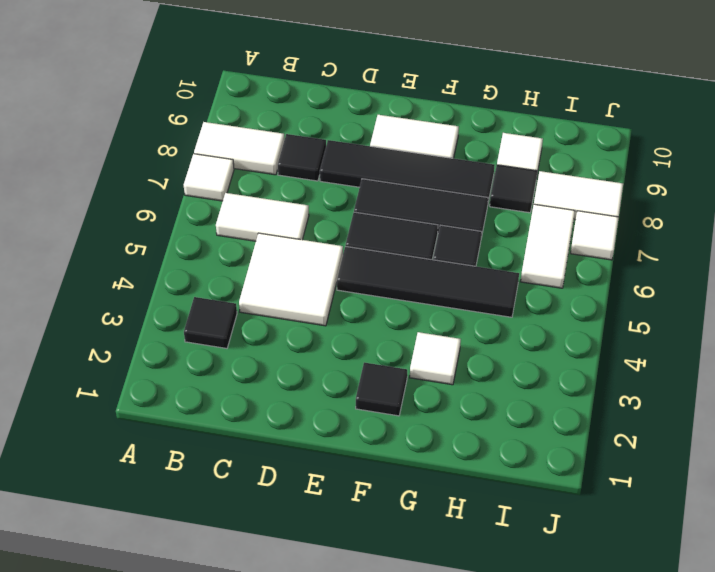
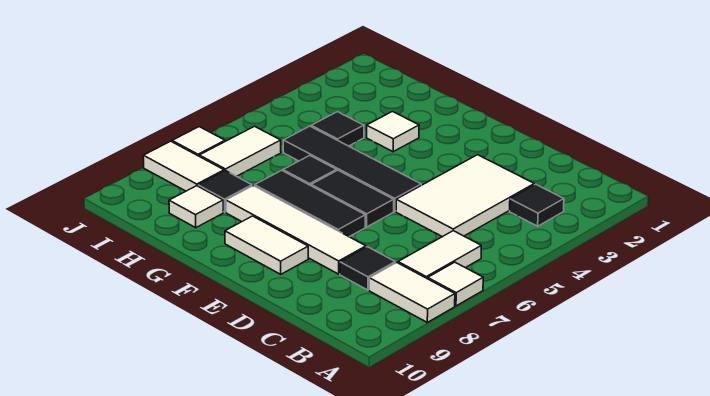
white 1x2 tile [216,193,309,241] -> white 1x2 tile turned to [398,231,481,279]
white 2x2 tile [239,233,343,326] -> white 2x3 tile [396,155,534,237]
black 1x4 tile [320,140,494,202] -> white 1x4 tile [226,186,366,274]
black 1x1 tile [356,362,407,416] -> black 1x1 tile moved to [311,112,364,146]

